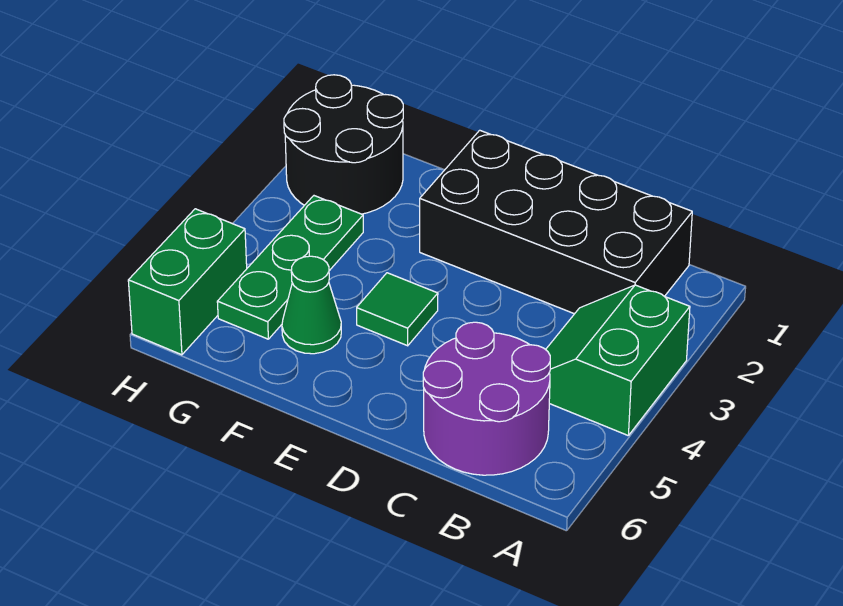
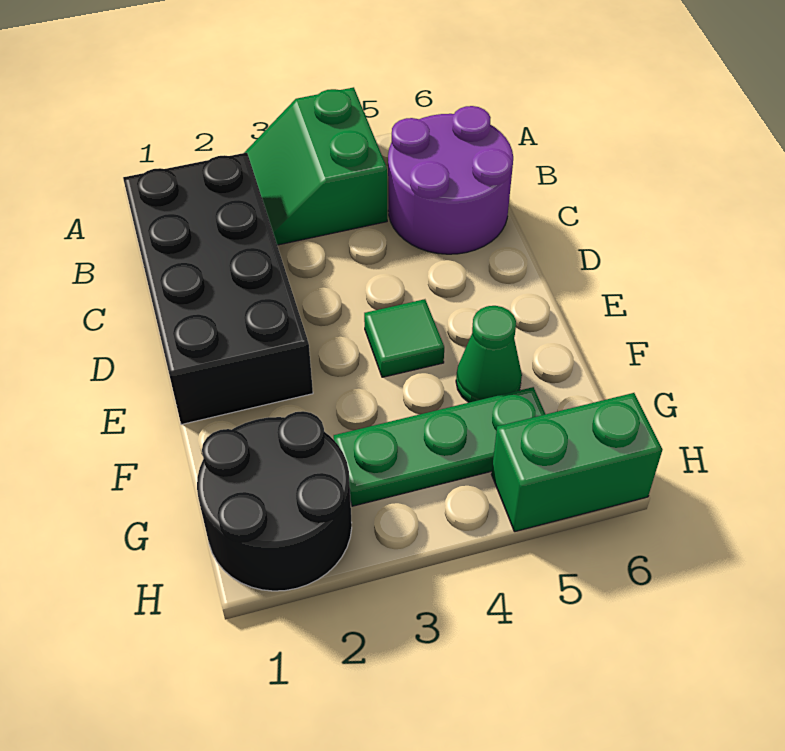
green 2x2 slope [546,285,690,435] -> green 2x2 slope turned to [244,87,387,245]

